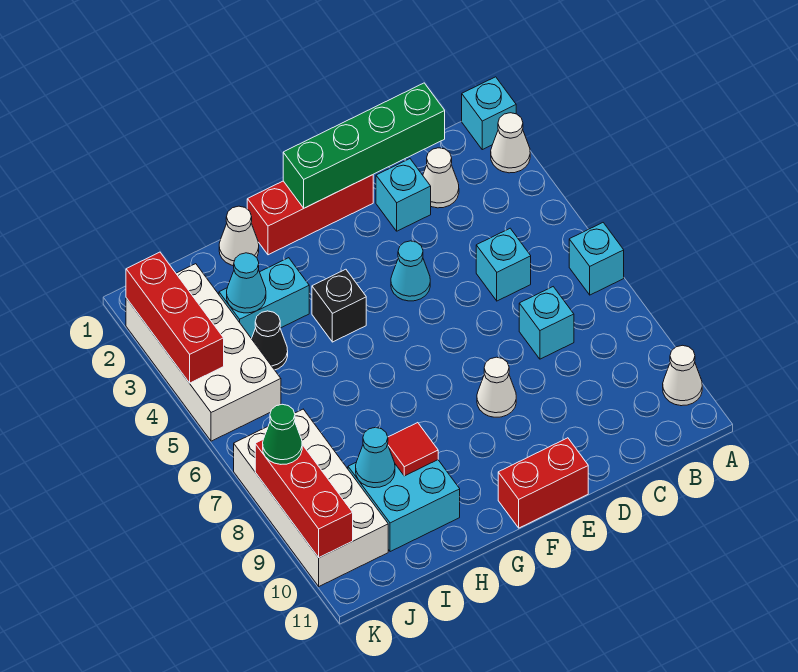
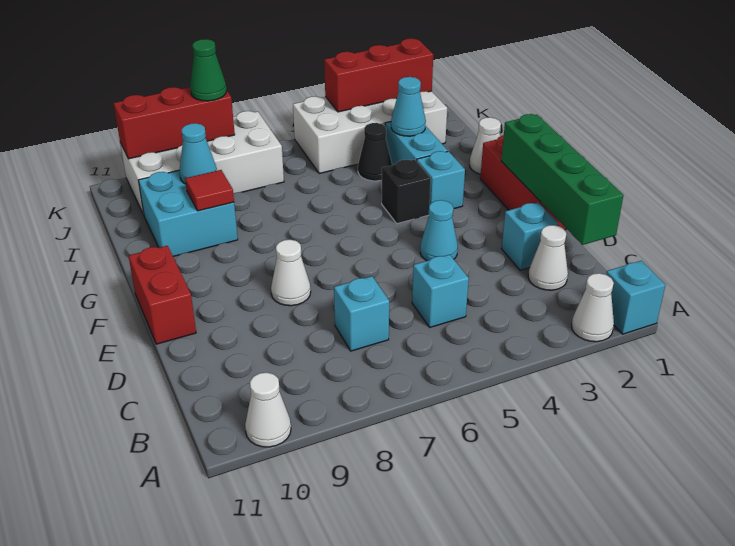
cyan 1x1 brick [569,223,624,295] -> cyan 1x1 brick moved to [417,151,465,209]

